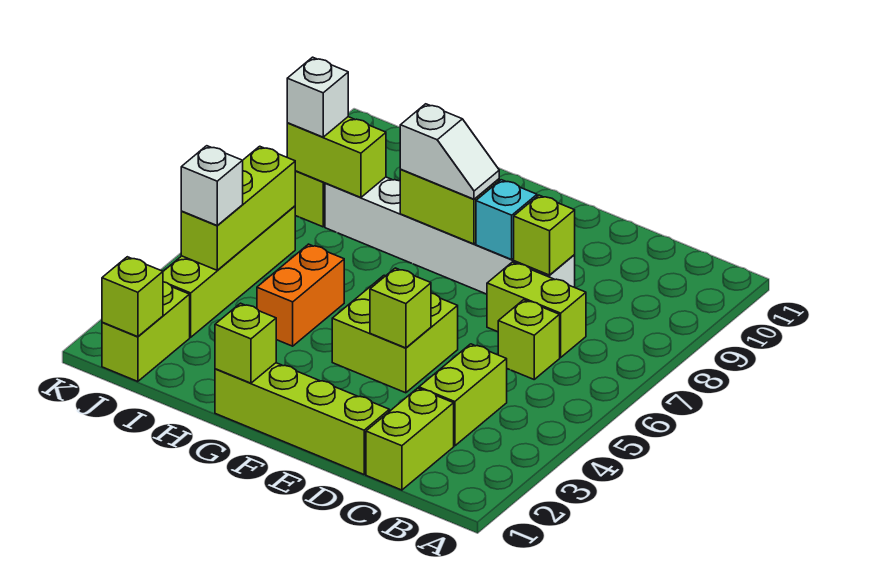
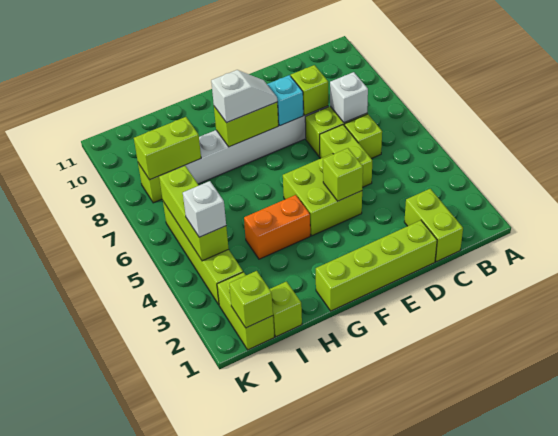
lime 1x2 brick [419,344,507,446] -> lime 1x2 brick moved to [320,125,372,187]
lime 1x1 brick [215,303,276,383] -> lime 1x1 brick moved to [270,282,302,337]
orange 1x2 brick [257,244,344,346] -> orange 1x2 brick turned to [244,195,310,259]
white 1x1 brick [287,57,348,137] -> white 1x1 brick moved to [330,72,368,123]

